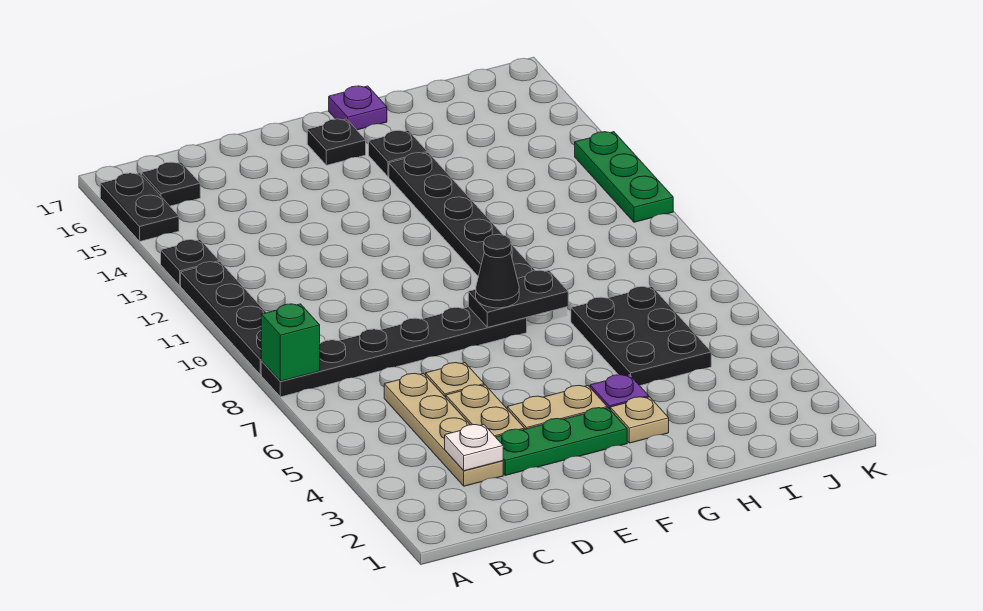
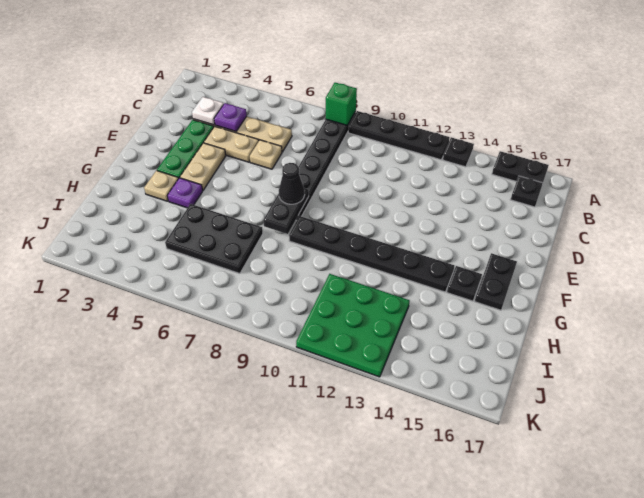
black 1x1 plate [307,119,366,165] -> black 1x2 plate [475,253,517,310]
purple 1x1 plate [329,86,387,130] -> purple 1x1 plate moved to [214,103,247,131]
green 1x3 plate [575,132,673,222] -> green 3x3 plate [296,274,410,377]

